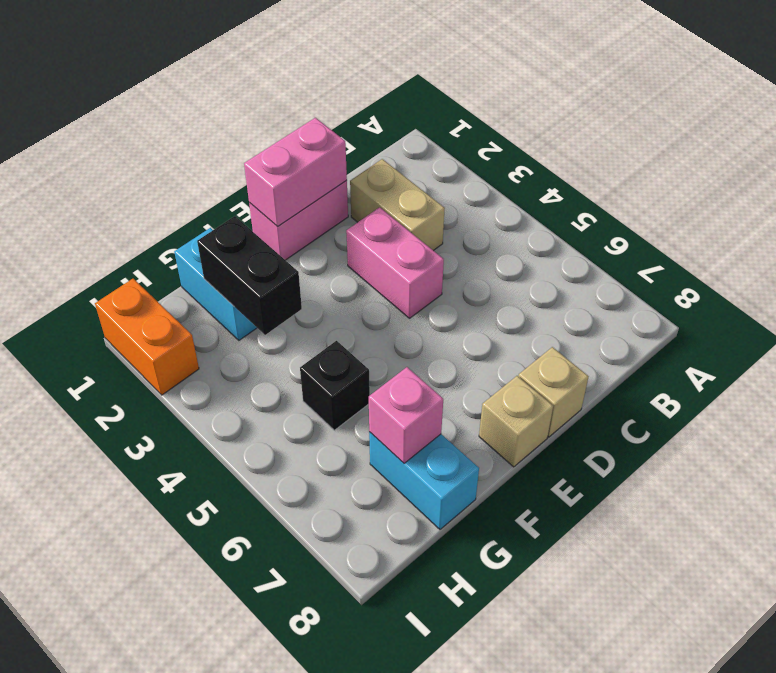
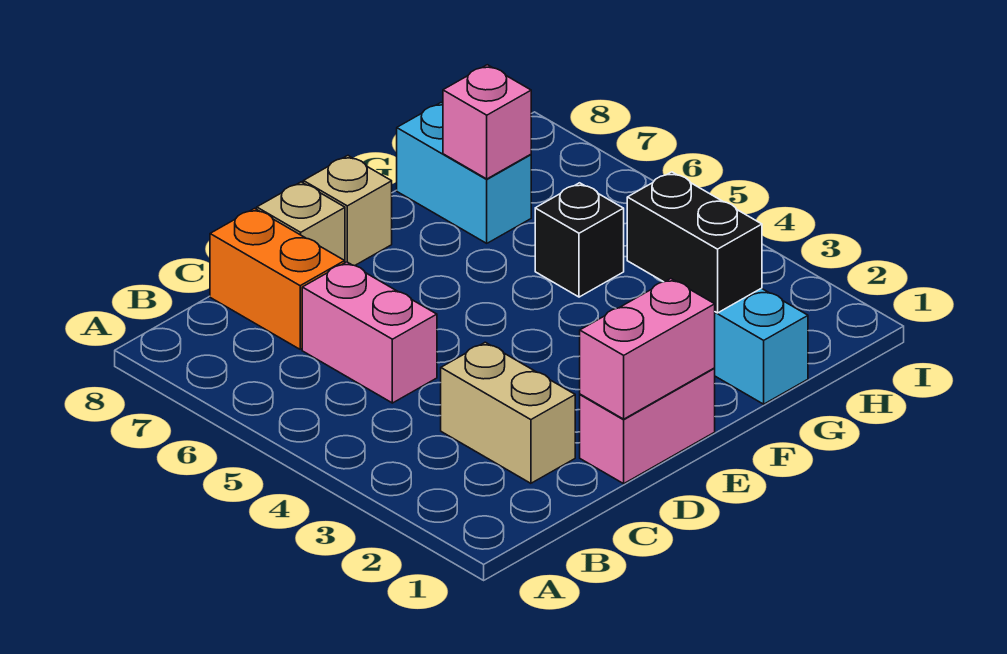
pink 1x2 brick [346,207,444,318] -> pink 1x2 brick moved to [302,262,437,403]
orange 1x2 brick [95,279,199,395] -> orange 1x2 brick moved to [210,208,345,349]

